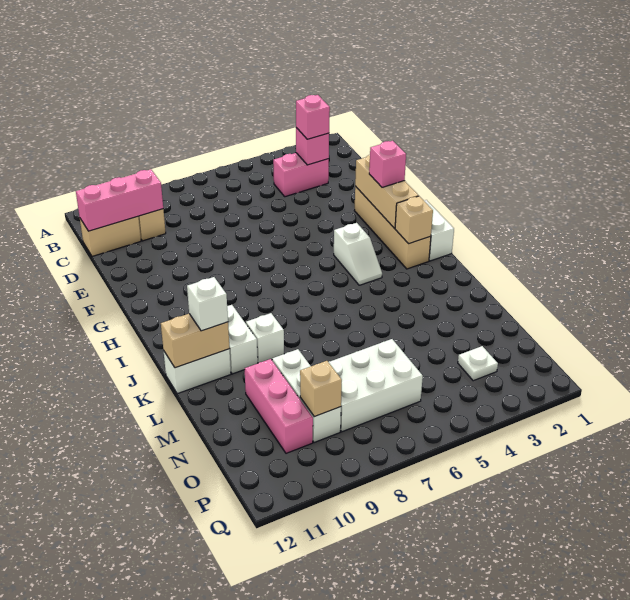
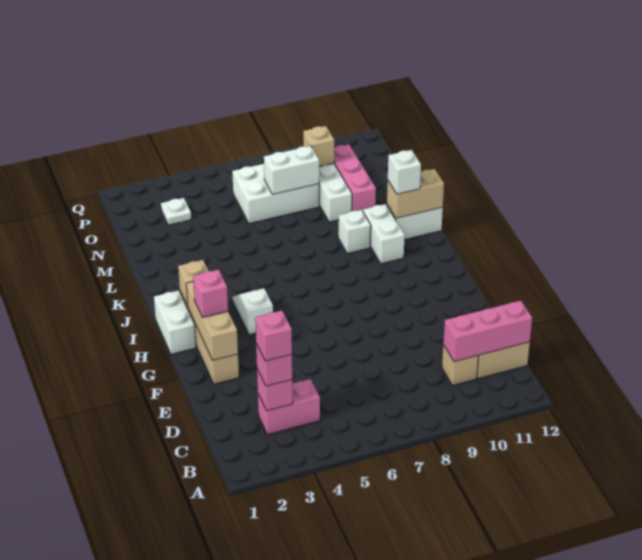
none -> pink 1x1 brick [255,311,292,361]
none -> white 1x2 brick [264,146,319,194]

